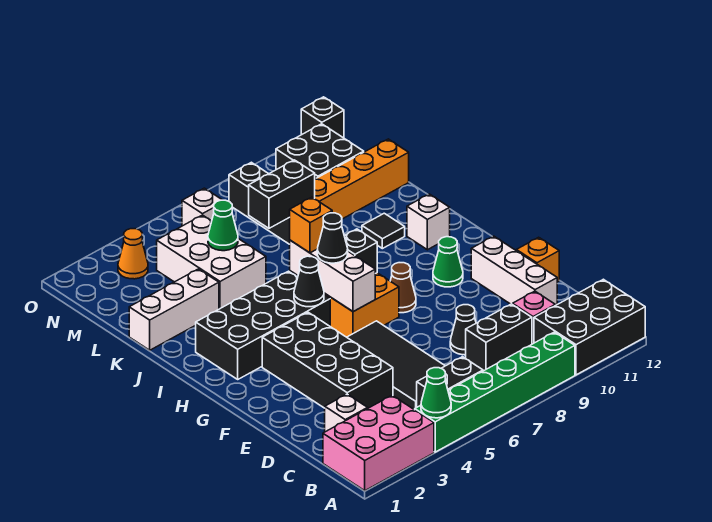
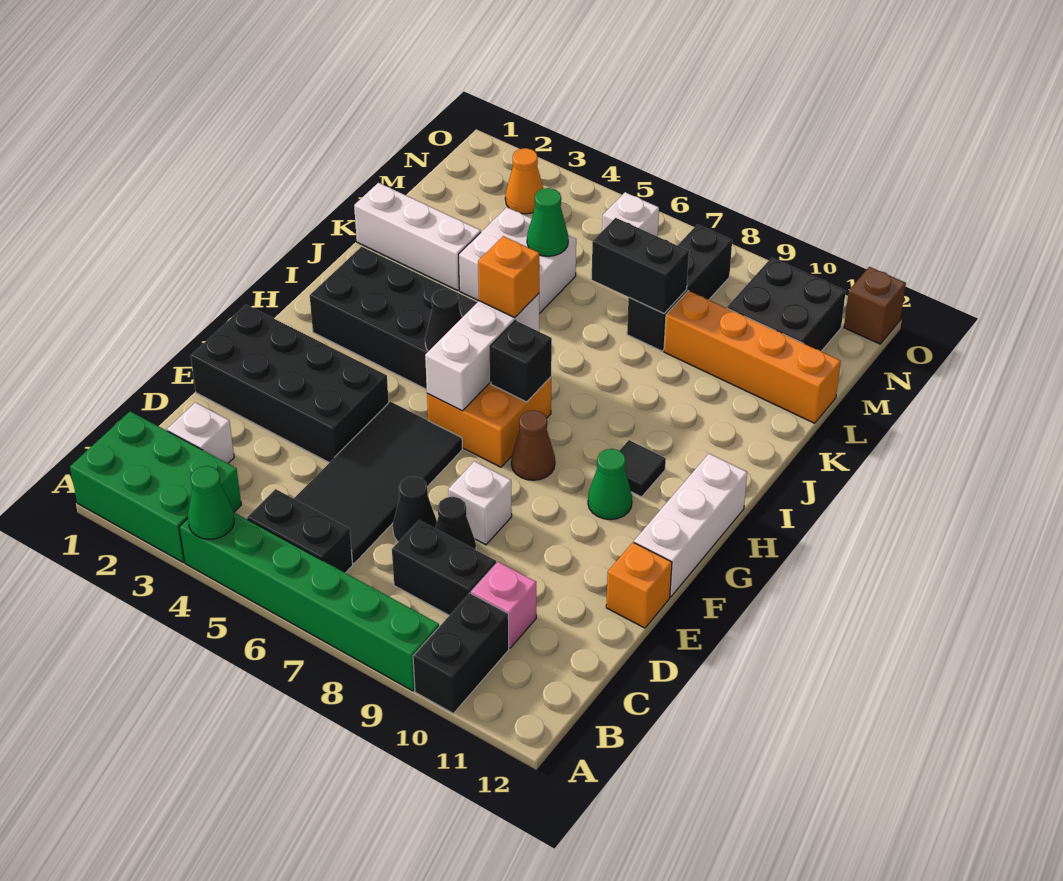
pink 2x3 brick [323,395,434,491] -> green 2x3 brick [70,411,241,562]
black 2x3 brick [534,279,645,375] -> black 1x2 brick [413,593,509,713]
black 2x4 brick [262,312,393,408] -> black 2x4 brick turned to [191,305,389,463]
white 1x3 brick [471,236,557,305] -> white 1x3 brick moved to [634,454,747,597]
black 1x1 cone [317,213,348,263] -> black 1x1 cone moved to [393,477,437,542]
white 1x1 brick [407,194,450,250] -> white 1x1 brick moved to [448,461,512,545]
black 1x1 tile [362,213,405,249] -> black 1x1 tile moved to [620,440,666,497]
white 2x3 brick [157,215,266,309] -> white 2x2 brick [459,207,576,314]
black 1x1 brick [301,97,344,138] -> brown 1x1 brick [844,267,906,344]

